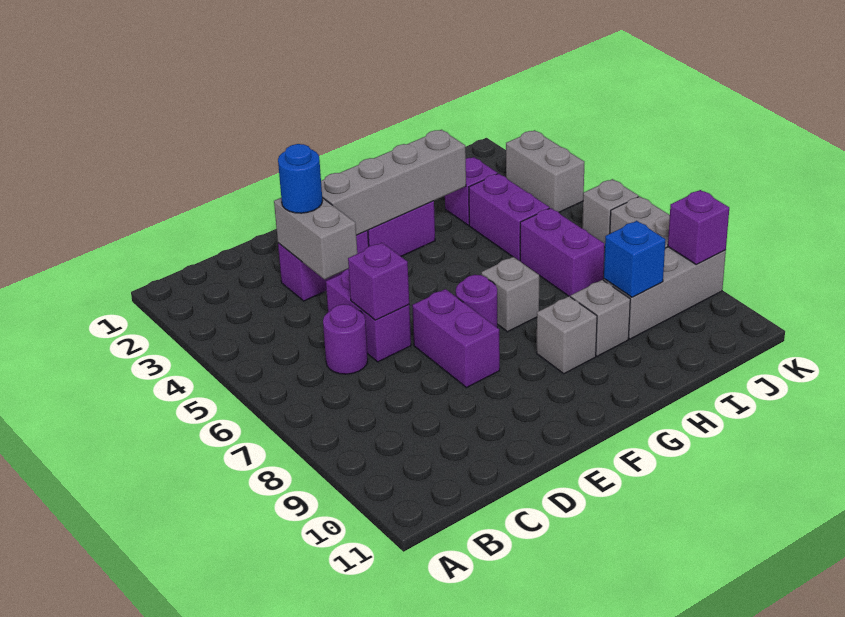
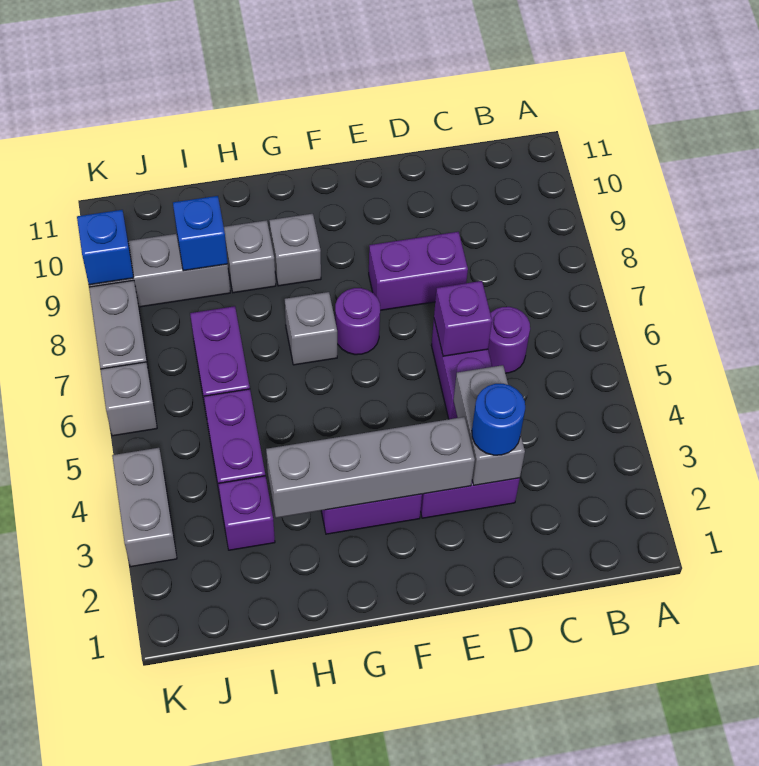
purple 1x2 brick [412,289,500,388] -> purple 1x2 brick turned to [369,232,468,310]
purple 1x1 brick [668,190,729,264] -> blue 1x1 brick [77,210,134,285]

